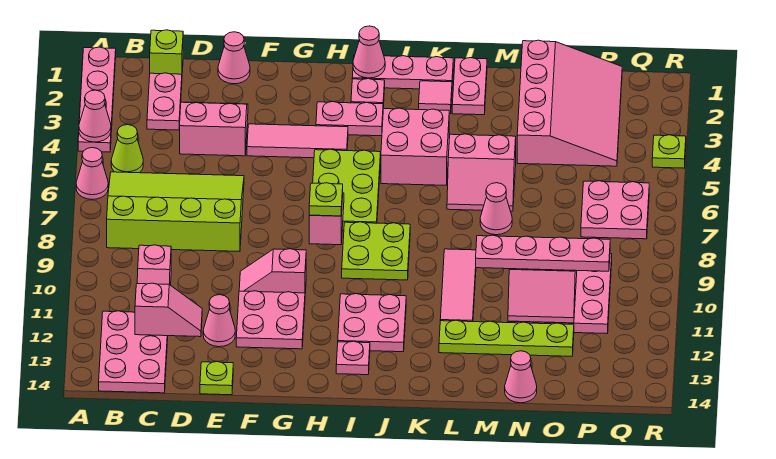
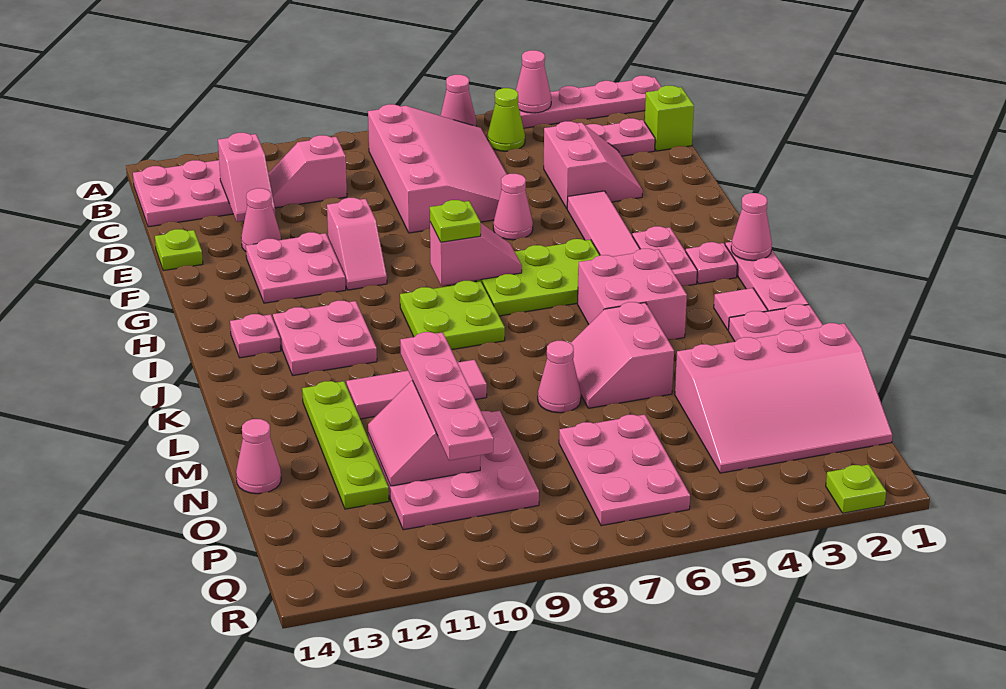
lime 3x4 slope [107,172,244,251] -> pink 3x4 slope [368,104,507,233]
pink 1x1 cone [218,32,250,84] -> pink 1x1 cone moved to [493,174,533,240]
pink 1x2 slope [239,249,306,293] -> pink 1x2 slope turned to [327,198,387,290]
pink 2x2 plate [581,181,649,239] -> pink 2x3 plate [559,415,690,526]
lime 1x1 plate [652,135,686,168] -> lime 1x1 plate moved to [826,465,886,513]

